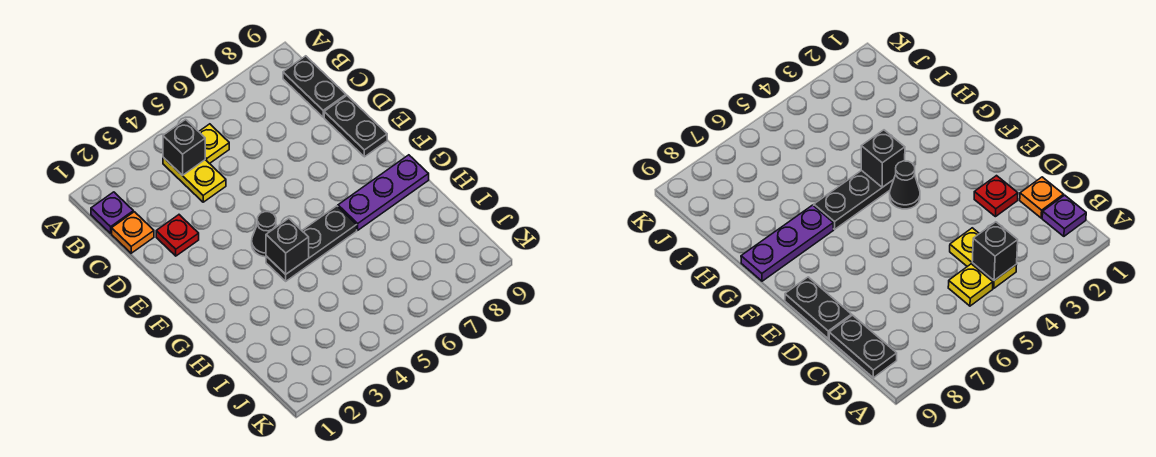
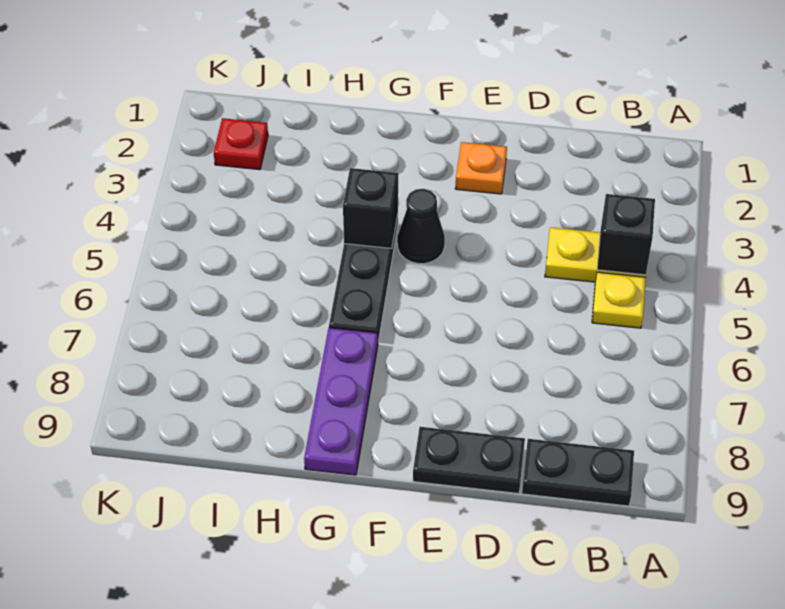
purple 1x1 plate [91,192,133,233] -> none
orange 1x1 plate [112,212,154,253] -> orange 1x1 plate moved to [455,142,507,194]
red 1x1 plate [156,215,199,256] -> red 1x1 plate moved to [214,118,268,170]

